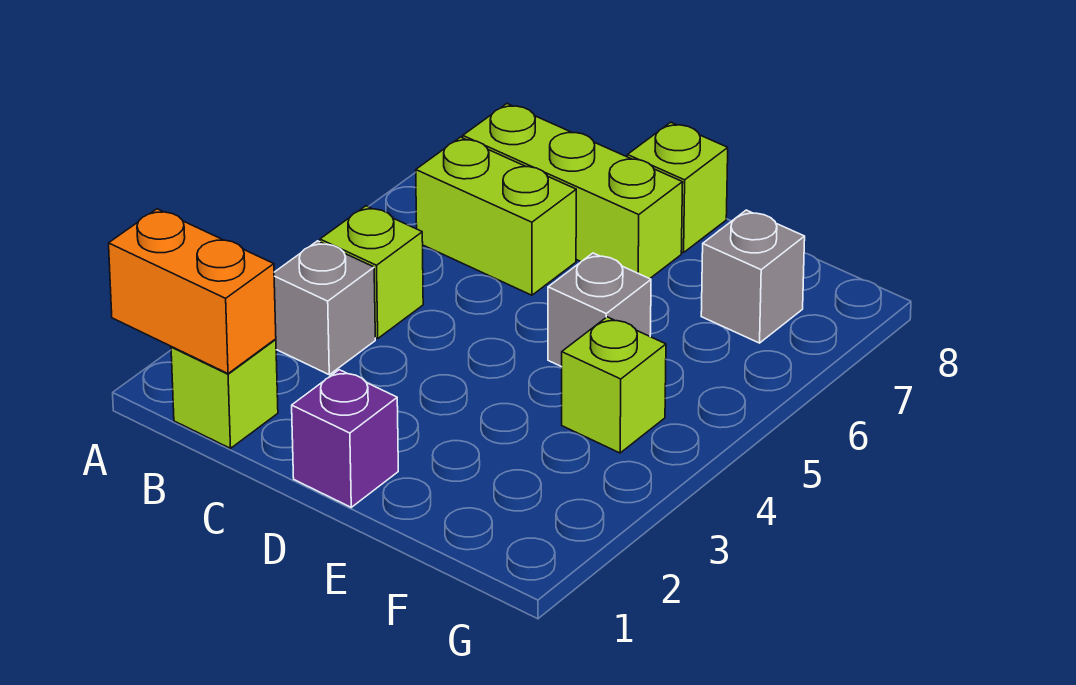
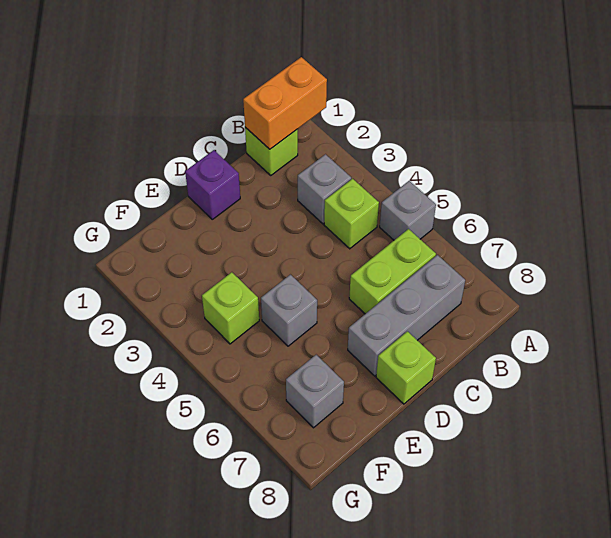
none -> grey 1x1 brick [380,181,436,240]
lime 1x3 brick [463,104,683,279] -> grey 1x3 brick [348,255,465,376]

